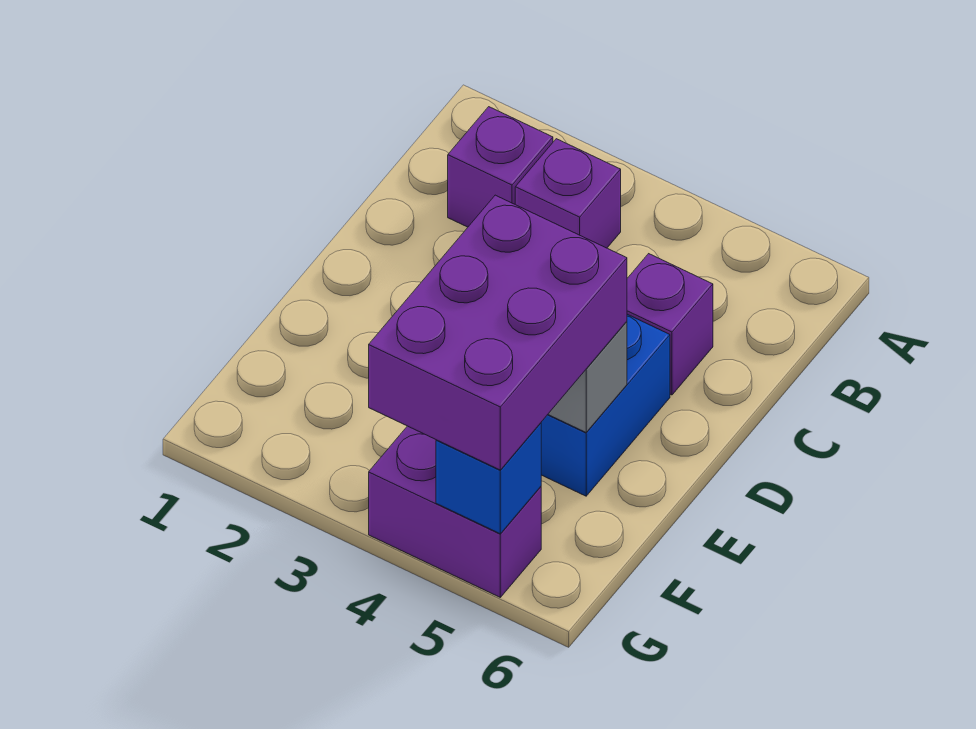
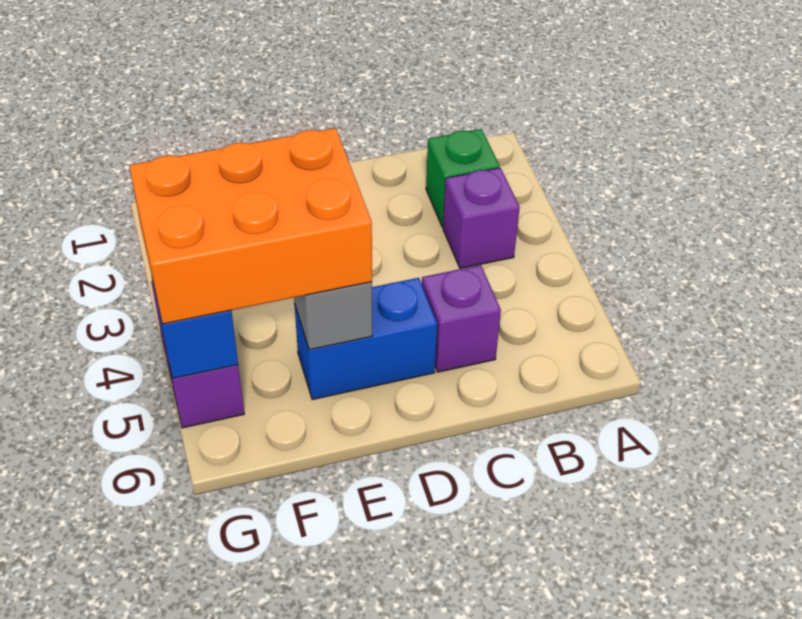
purple 1x1 brick [448,107,553,227] -> green 1x1 brick [426,129,500,227]
purple 2x3 brick [369,195,627,470] -> orange 2x3 brick [129,128,372,324]

